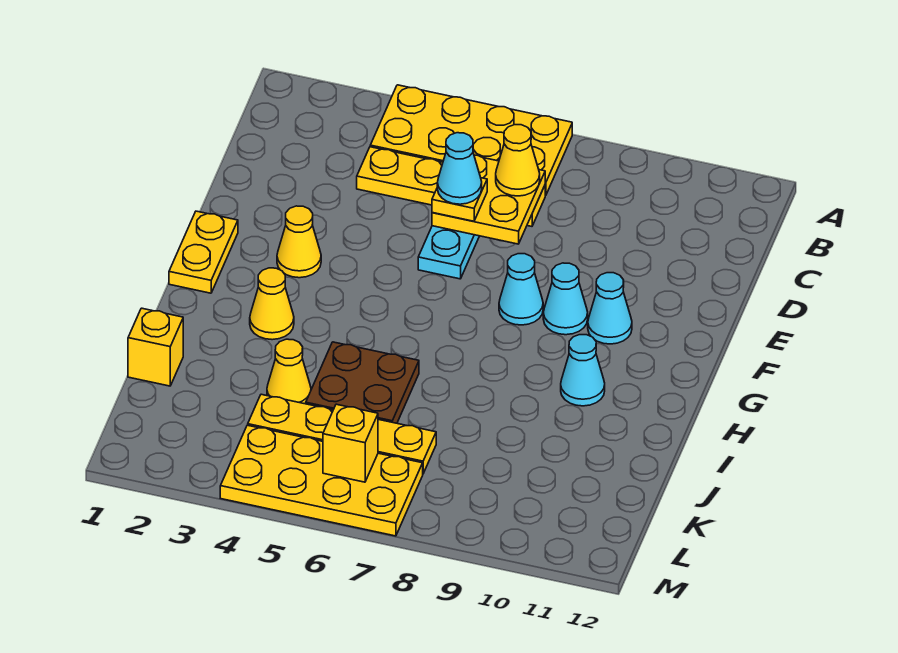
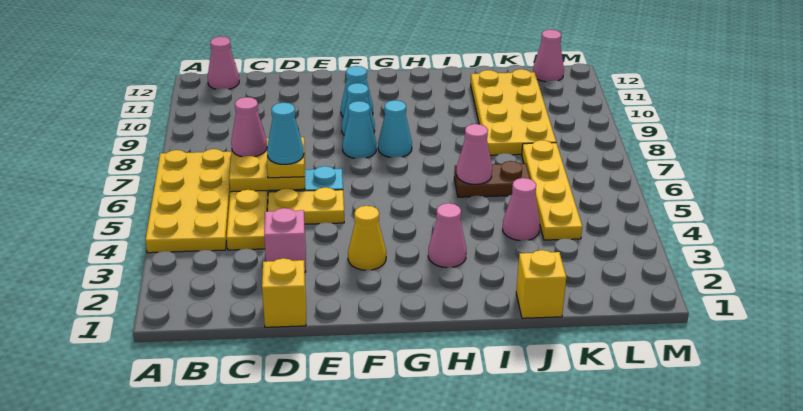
none -> pink 1x1 cone [208,37,239,89]
yellow 1x1 cone [496,125,540,196] -> pink 1x1 cone [231,97,267,157]
none -> pink 1x1 brick [264,208,306,272]
yellow 1x2 plate [169,211,238,293] -> yellow 1x2 plate moved to [268,187,344,224]
yellow 1x1 cone [250,268,294,340] -> pink 1x1 cone [428,203,466,268]
cyan 1x1 cone [561,335,605,406] -> cyan 1x1 cone moved to [378,100,412,157]
brown 2x2 plate [306,342,419,423] -> brown 1x2 plate [454,161,530,197]
none -> pink 1x1 cone [456,124,492,184]
yellow 1x1 cone [267,339,311,404] -> pink 1x1 cone [503,178,540,241]
yellow 2x4 plate [220,425,423,536] -> yellow 2x4 plate moved to [471,69,556,155]
yellow 1x1 brick [323,404,378,482] -> yellow 1x1 brick moved to [262,258,306,327]
none -> pink 1x1 cone [533,30,564,82]

